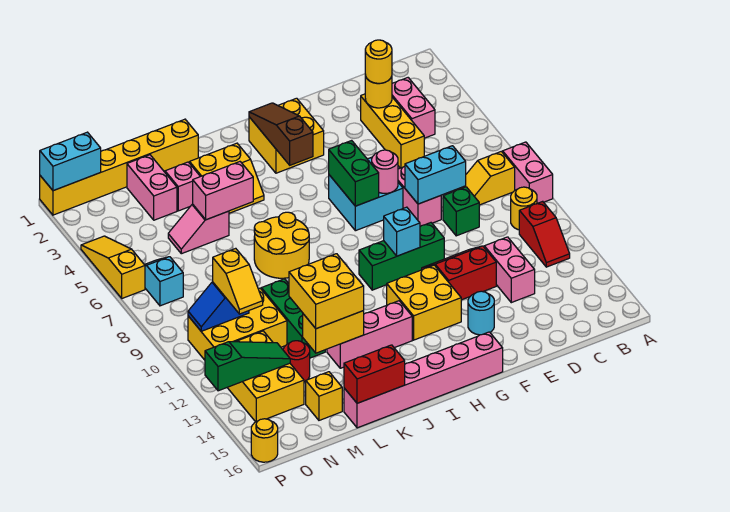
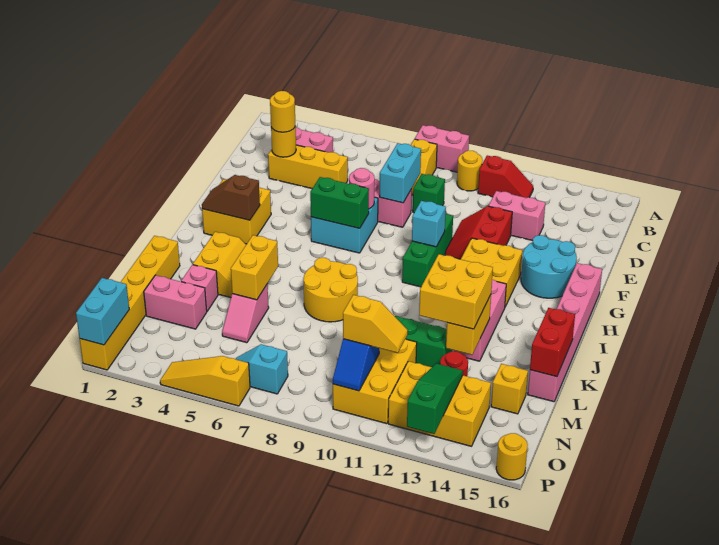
cyan 1x1 round brick [468,291,494,335] -> cyan 2x2 round brick [521,235,577,298]
brown 1x3 slope [249,103,313,165] -> brown 1x2 slope [202,175,260,220]
pink 1x2 brick [193,162,253,220] -> yellow 1x2 brick [231,235,278,300]

